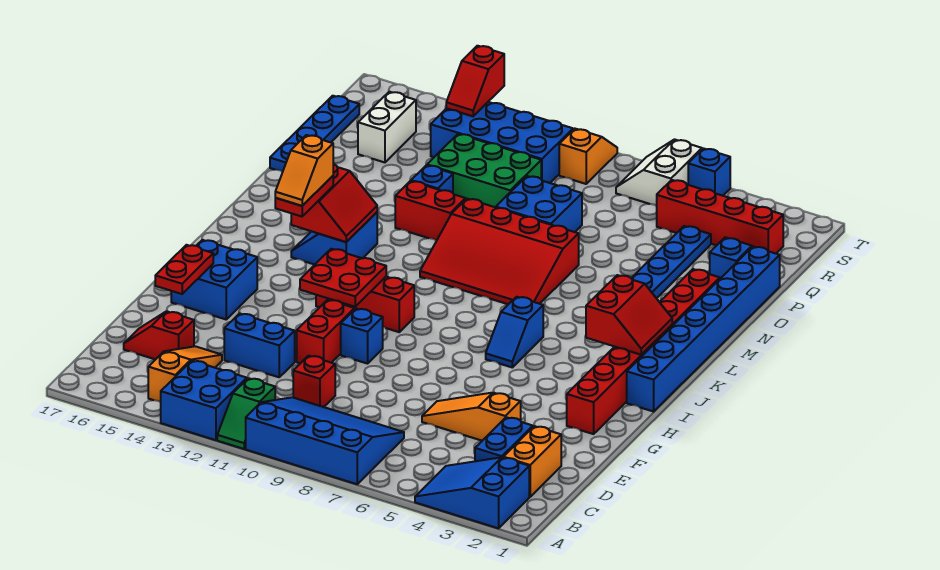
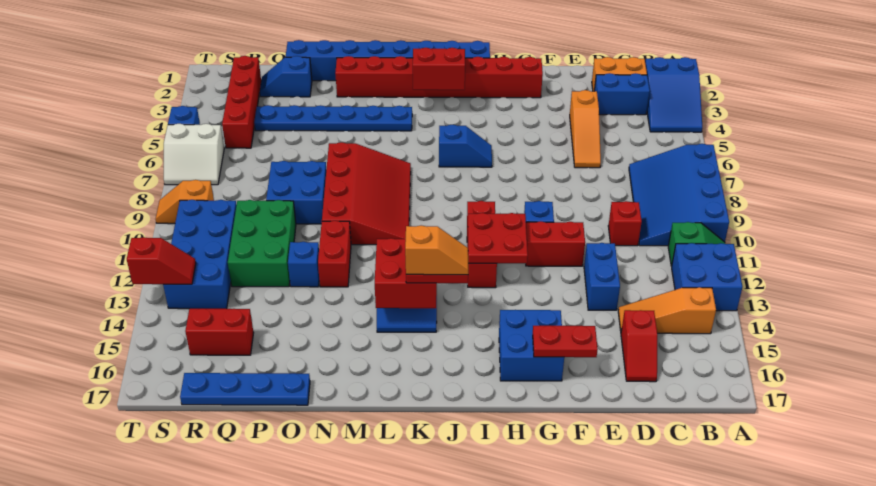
red 2x2 slope [291,164,377,242] -> red 2x2 brick [375,238,437,308]
white 1x2 brick [358,92,416,162] -> red 1x2 brick [185,309,254,355]

